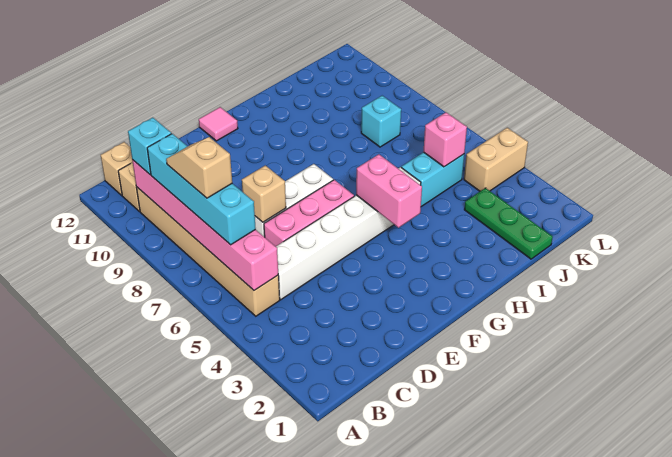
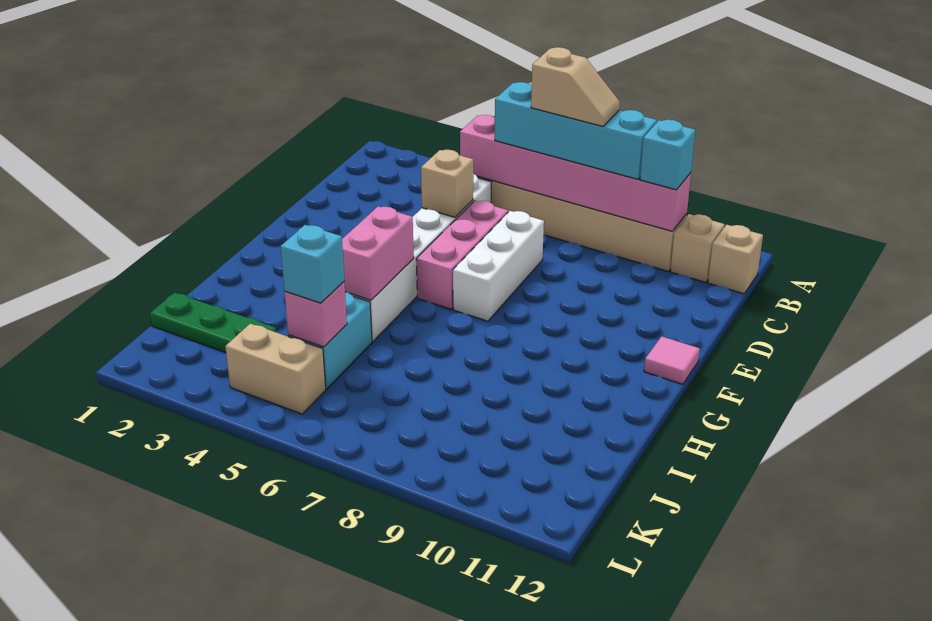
tan 1x1 brick [242,165,286,222] -> tan 1x1 brick moved to [421,150,473,217]
pink 1x2 brick [356,154,422,228] -> pink 1x2 brick turned to [342,206,414,300]
cyan 1x1 brick [361,96,401,147] -> cyan 1x1 brick moved to [281,225,344,303]
tan 1x2 brick [464,128,528,191] -> tan 1x2 brick turned to [225,323,326,414]

